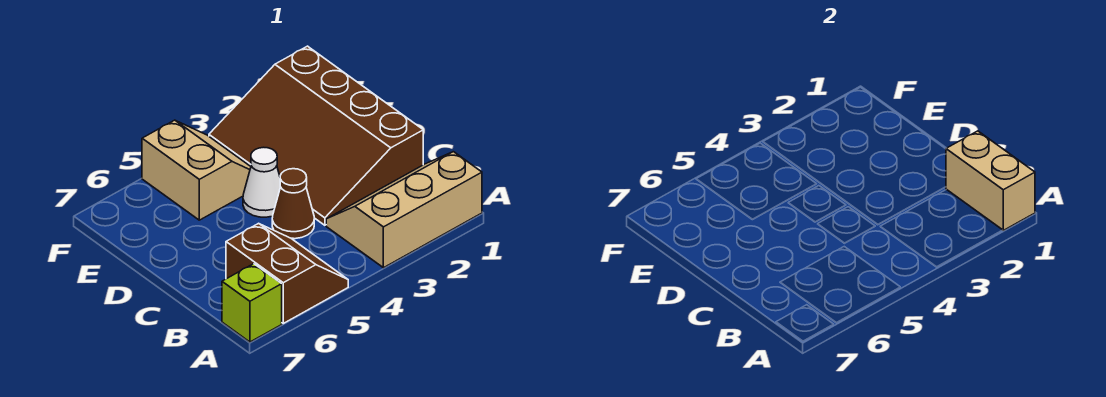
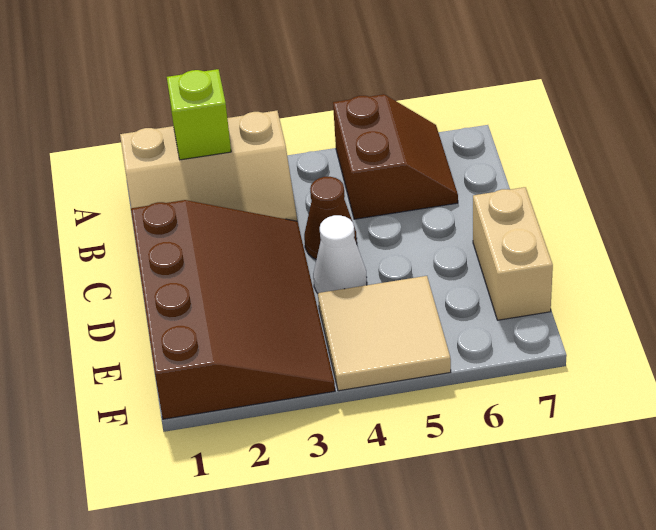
tan 1x2 brick [946,131,1035,230] -> tan 1x2 brick moved to [473,187,553,320]
brown 2x2 slope [226,223,348,323] -> brown 2x2 slope turned to [333,94,458,219]
lime 1x1 brick [222,264,282,342] -> lime 1x1 brick moved to [167,69,231,160]
tan 2x2 slope [142,120,251,220] -> tan 2x2 tile [318,276,451,391]

